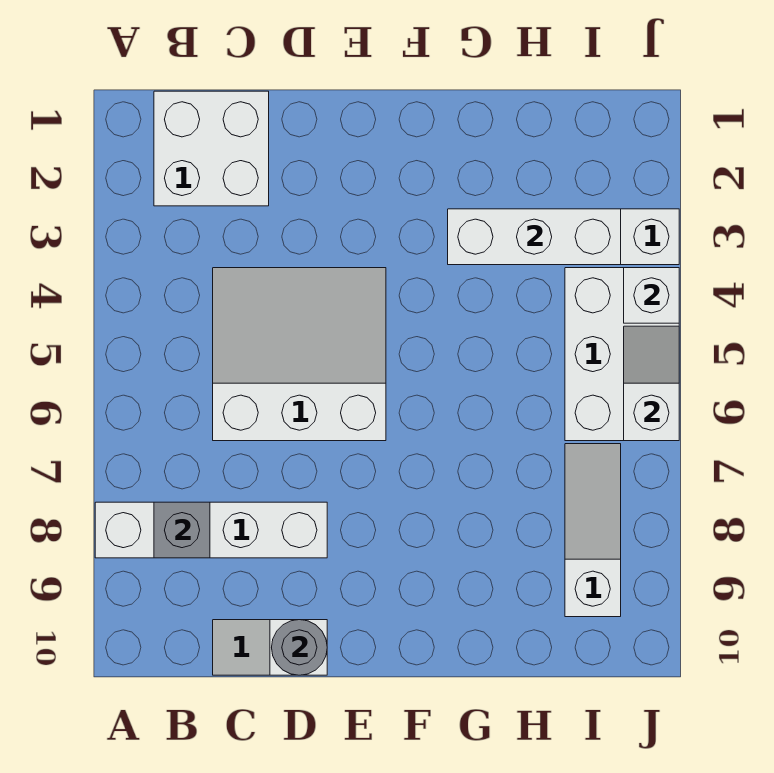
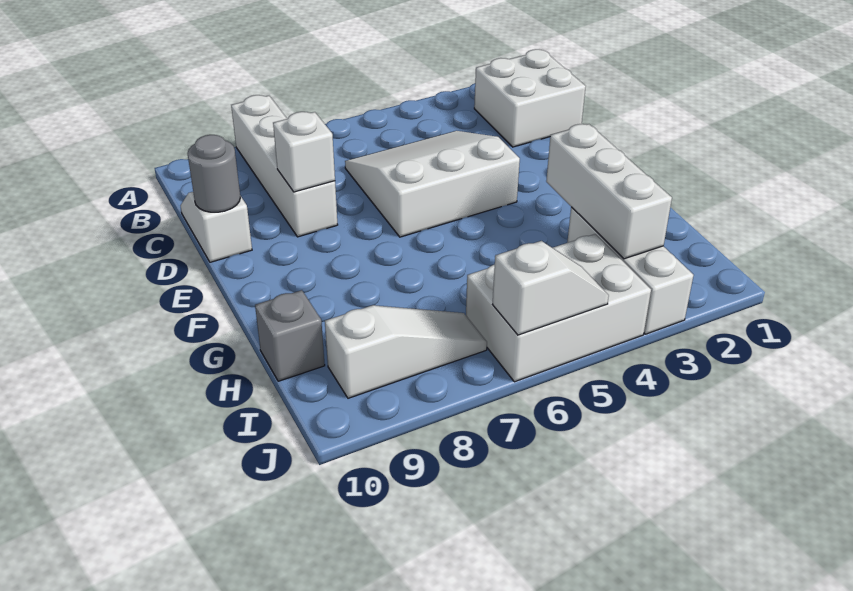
grey 1x1 brick [154,502,210,558] -> grey 1x1 brick moved to [255,290,325,381]
white 3x3 slope [213,268,386,441] -> white 3x3 slope turned to [345,131,520,237]
white 1x1 brick [624,268,679,323] -> white 1x1 brick moved to [273,112,335,192]

